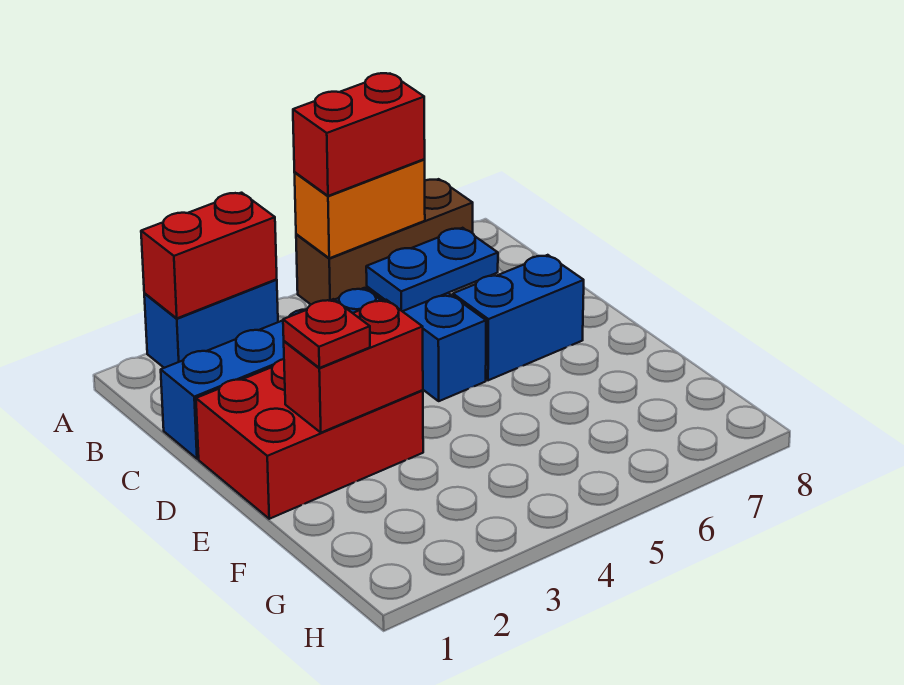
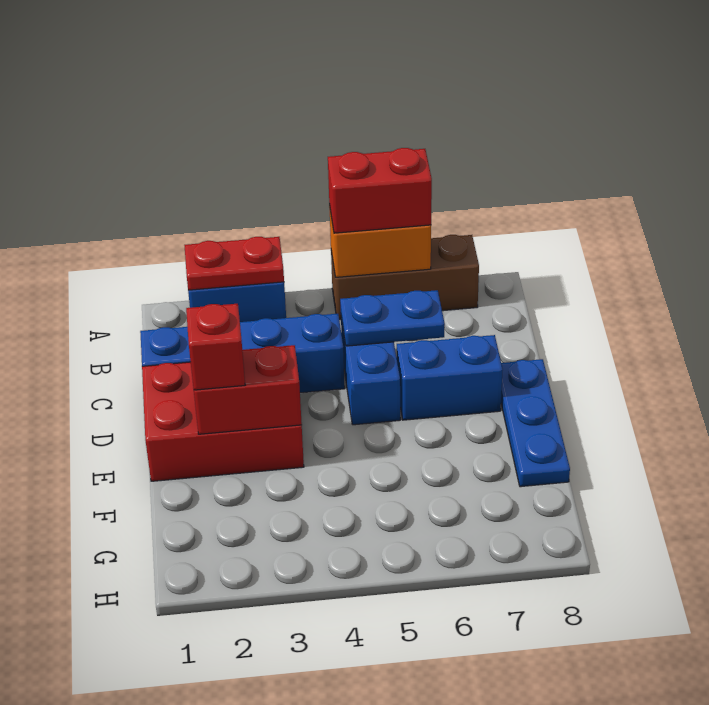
red 1x2 brick [141,193,277,318] -> red 1x2 plate [184,237,284,290]
none -> blue 1x3 plate [501,359,570,487]
red 1x1 plate [283,299,370,368] -> red 1x1 brick [186,304,245,390]

